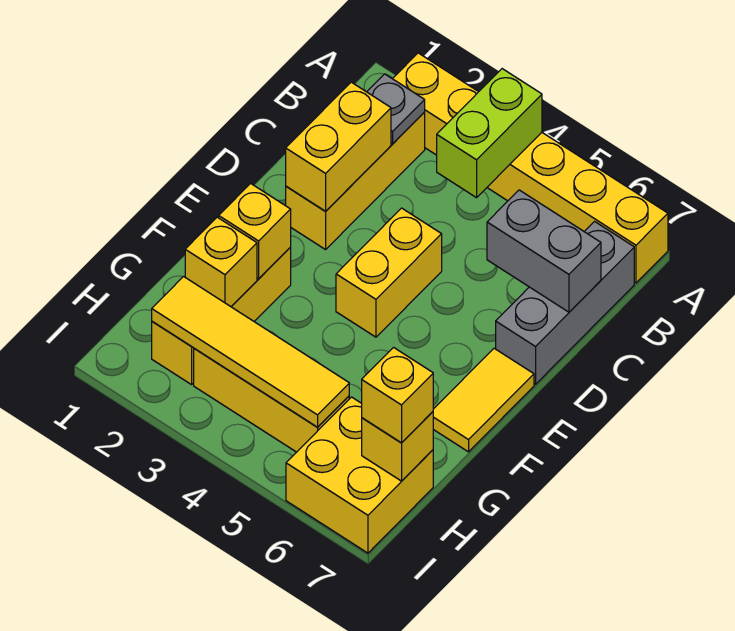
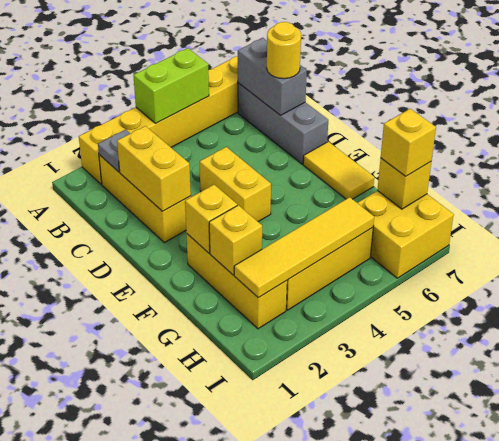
lime 1x2 brick [437,69,542,198] -> lime 1x2 brick turned to [133,48,209,123]
grey 1x2 brick [487,190,601,312] -> grey 1x2 brick turned to [238,38,307,115]
none -> yellow 1x1 round brick [267,22,301,79]

